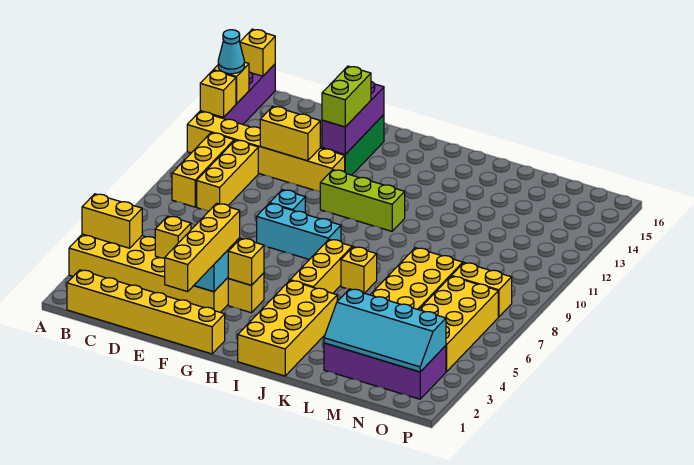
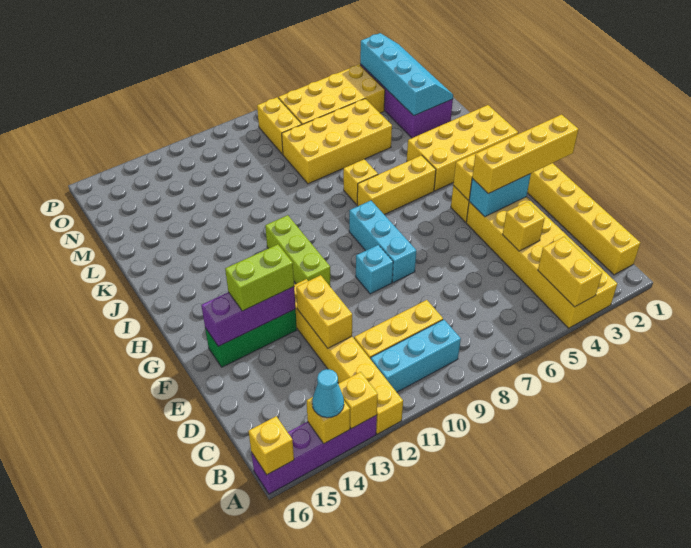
yellow 1x3 brick [172,133,234,207] -> cyan 1x3 brick [371,320,461,392]

